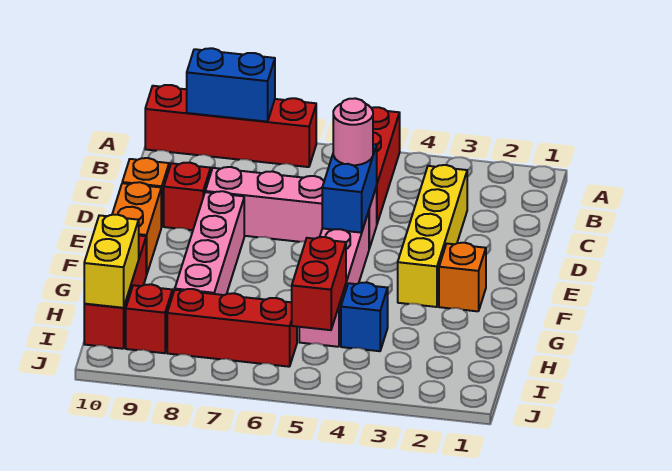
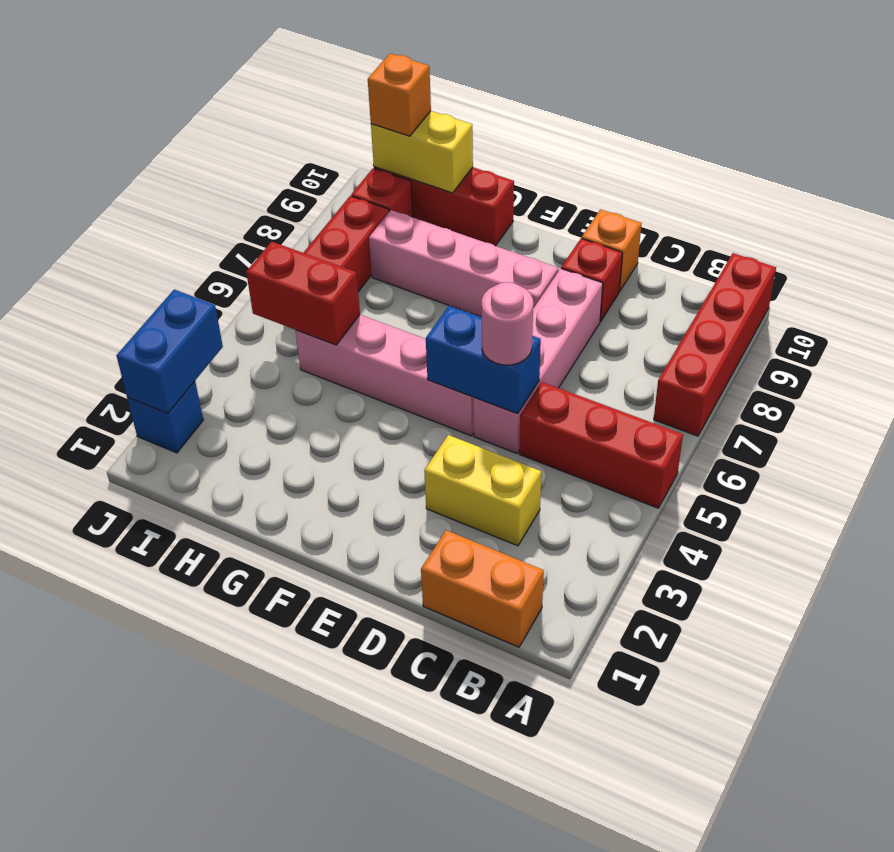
blue 1x2 brick [187,48,275,122] -> blue 1x2 brick moved to [116,289,223,413]
yellow 1x4 brick [398,165,467,307] -> yellow 1x2 brick [424,435,541,546]
orange 1x2 brick [112,182,161,275] -> orange 1x2 brick moved to [421,530,544,647]
orange 1x1 brick [439,243,486,311] -> orange 1x1 brick moved to [368,54,431,136]
blue 1x1 brick [341,282,388,351] -> blue 1x1 brick moved to [127,381,203,453]

